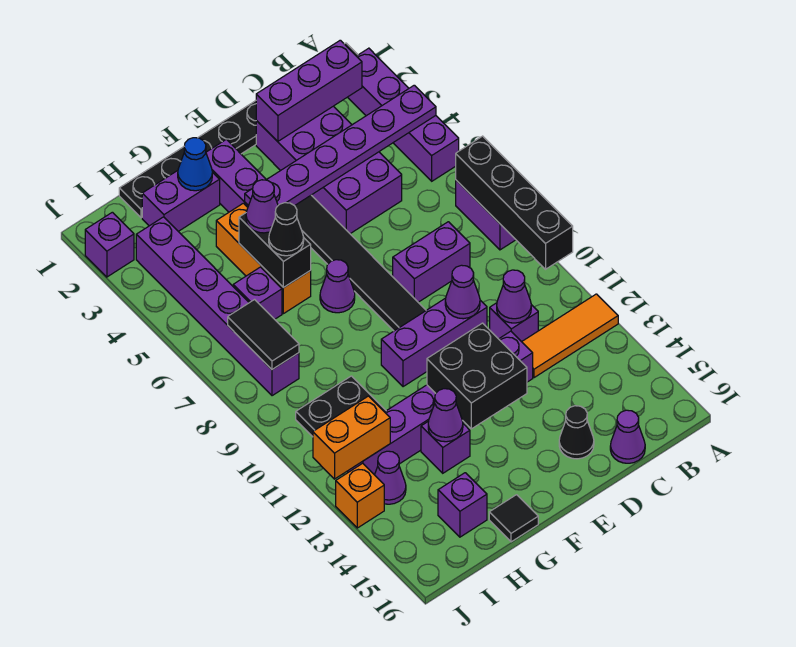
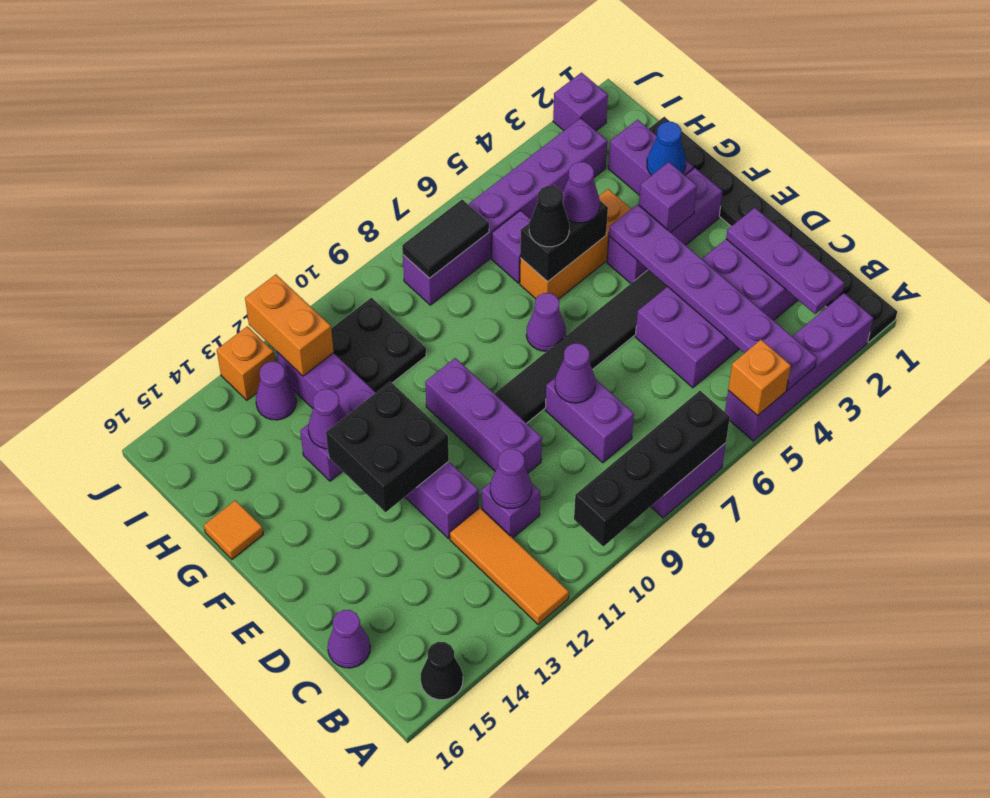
none -> orange 1x1 brick [728,340,791,416]
purple 1x3 brick [256,40,362,141] -> purple 1x3 plate [726,208,844,314]
purple 1x1 cone [445,265,480,319] -> purple 1x1 cone moved to [555,343,596,403]
black 1x1 cone [559,406,594,459] -> black 1x1 cone moved to [421,642,463,700]
black 1x1 tile [489,495,538,542] -> orange 1x1 tile [204,500,263,559]
purple 1x1 brick [438,473,487,537] -> purple 1x1 brick moved to [639,162,697,232]

